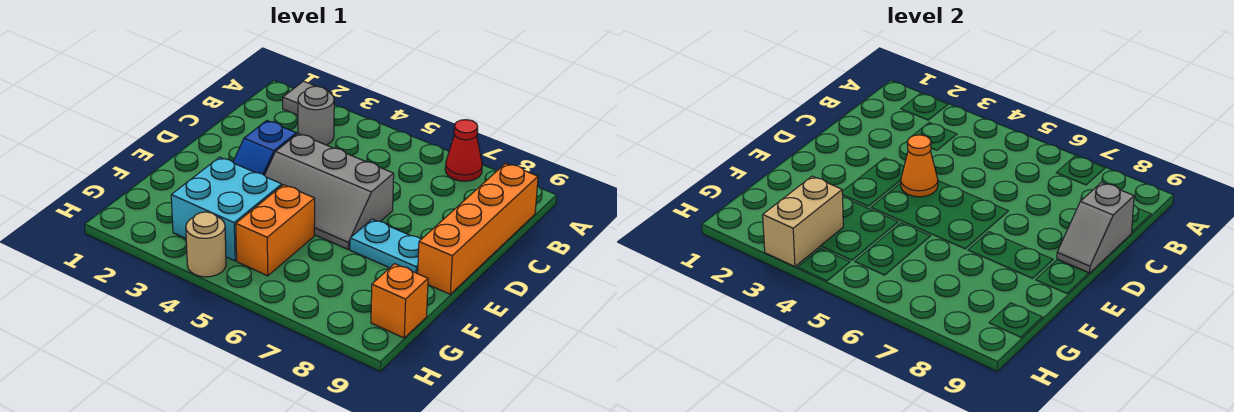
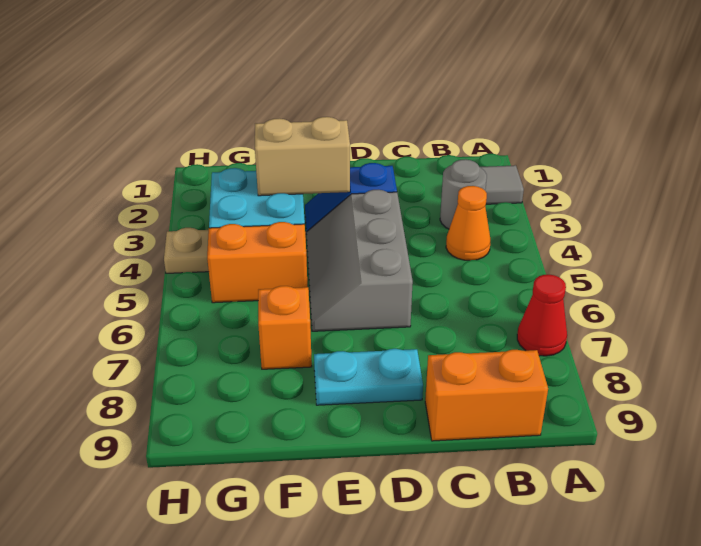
orange 1x4 brick [418,163,538,294] -> orange 1x2 brick [425,350,548,441]
grey 1x2 slope [1057,182,1134,273] -> none
orange 1x1 cone [901,135,938,197] -> orange 1x1 cone moved to [446,186,490,260]
cyan 1x2 plate [350,219,421,274] -> cyan 1x2 plate turned to [314,349,423,405]
tan 1x2 brick [763,176,843,267] -> tan 1x2 brick moved to [255,117,350,196]
orange 1x1 brick [371,264,428,338] -> orange 1x1 brick moved to [258,286,312,369]
tan 1x1 round brick [186,212,226,277] -> tan 1x1 plate [164,228,209,273]

